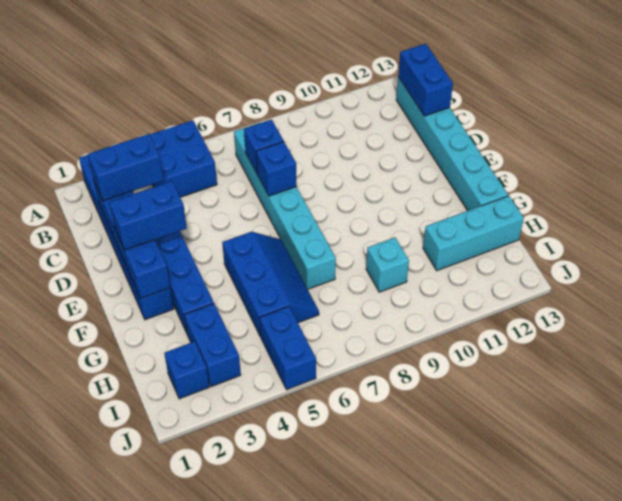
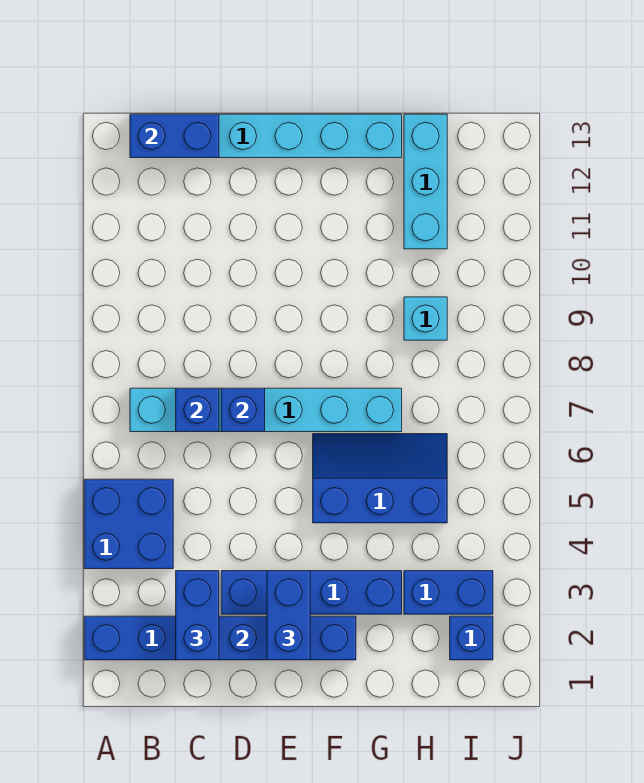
blue 1x2 brick [260,307,316,390] -> none

